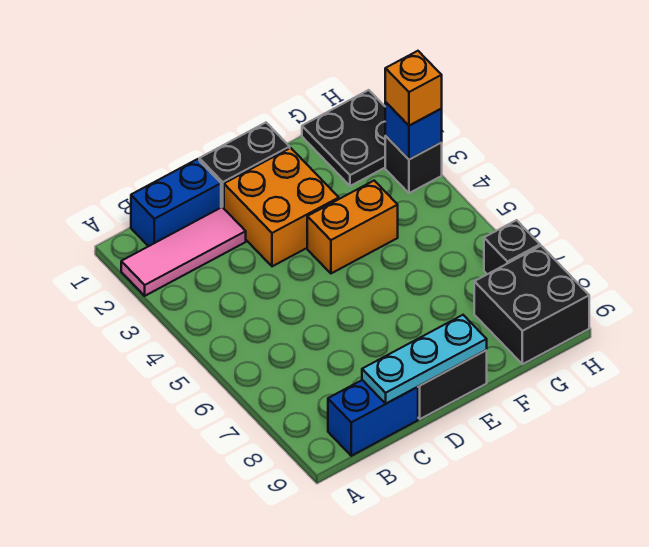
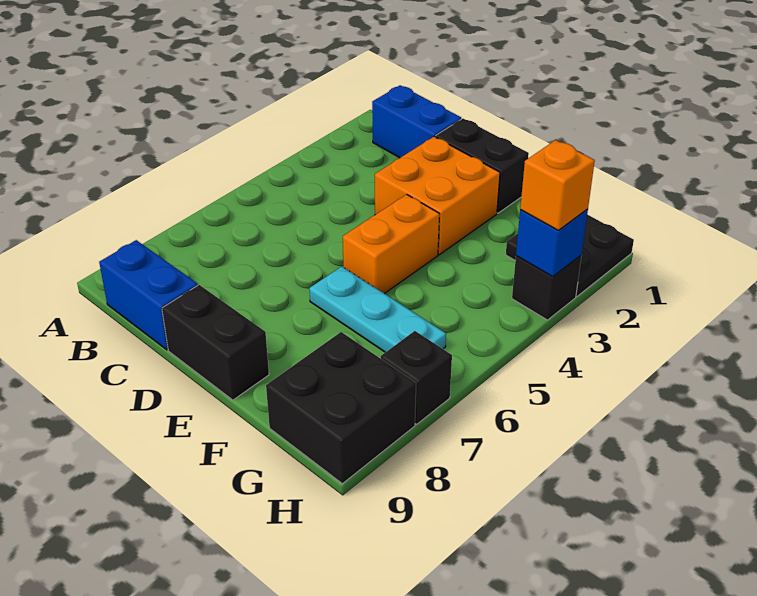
pink 1x3 tile [121,207,246,296] -> none
cyan 1x3 plate [362,315,487,404] -> cyan 1x3 plate moved to [309,266,446,352]
orange 1x2 brick [307,181,398,273] -> orange 1x2 brick turned to [343,194,439,294]

